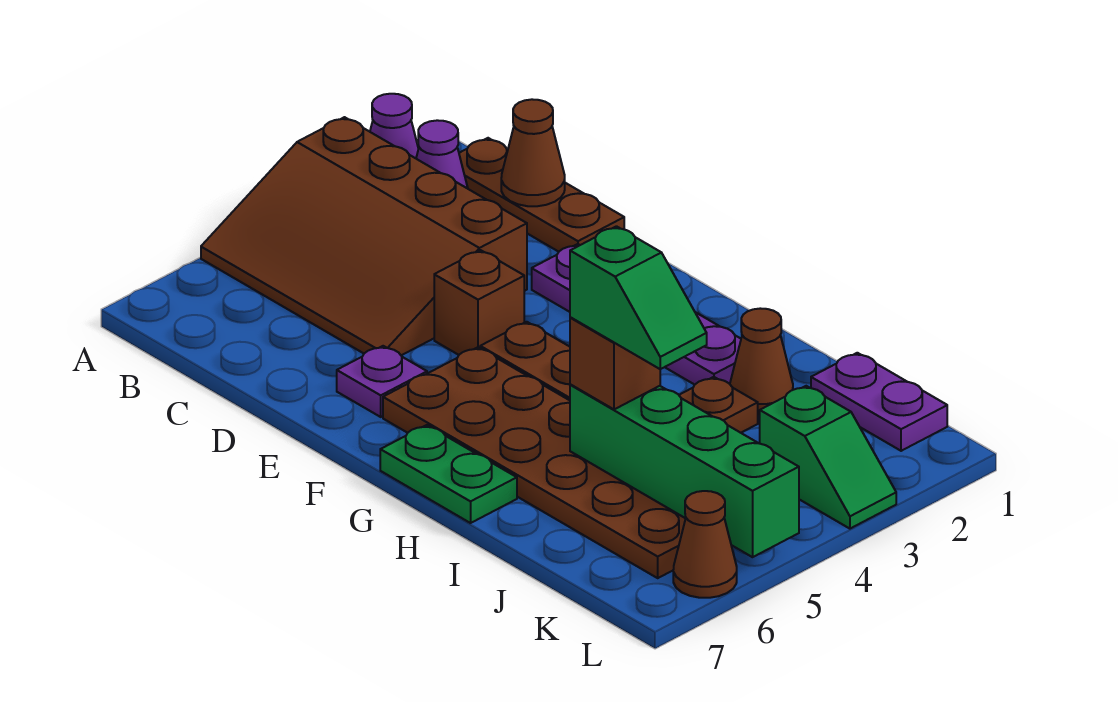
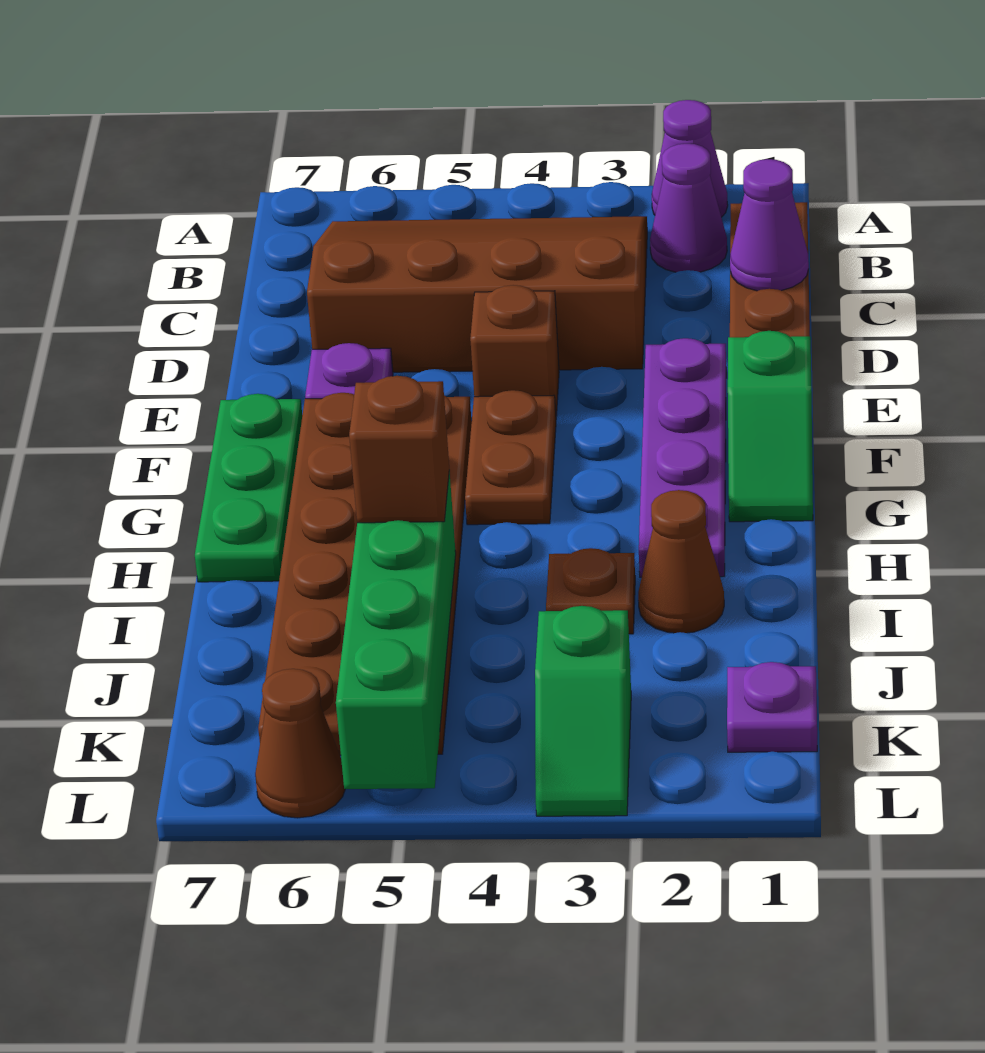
brown 3x4 slope [201,117,527,355] -> brown 3x4 slope turned to [307,216,647,372]
brown 1x1 cone [501,99,565,206] -> purple 1x1 cone [730,159,809,291]
green 1x2 plate [380,425,517,523] -> green 1x3 plate [195,394,302,582]
green 1x2 slope [570,226,707,369] -> green 1x2 slope moved to [728,331,813,522]
purple 1x2 plate [811,353,947,451] -> purple 1x1 plate [727,662,817,752]

